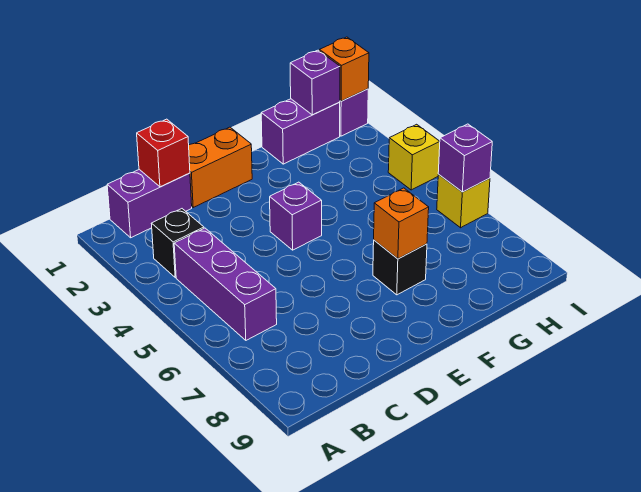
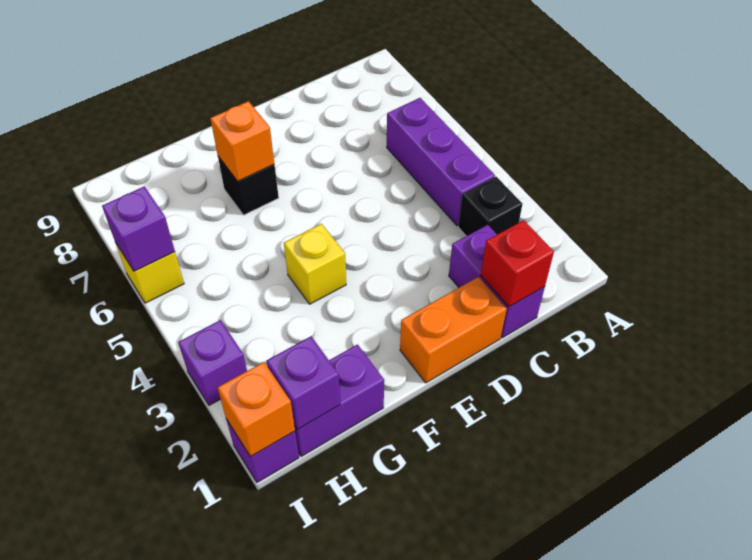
purple 1x2 brick [107,169,192,238] -> purple 1x2 brick turned to [449,225,545,338]
purple 1x1 brick [270,182,322,250] -> purple 1x1 brick moved to [178,320,247,405]
yellow 1x1 brick [388,124,440,190] -> yellow 1x1 brick moved to [284,224,346,304]

